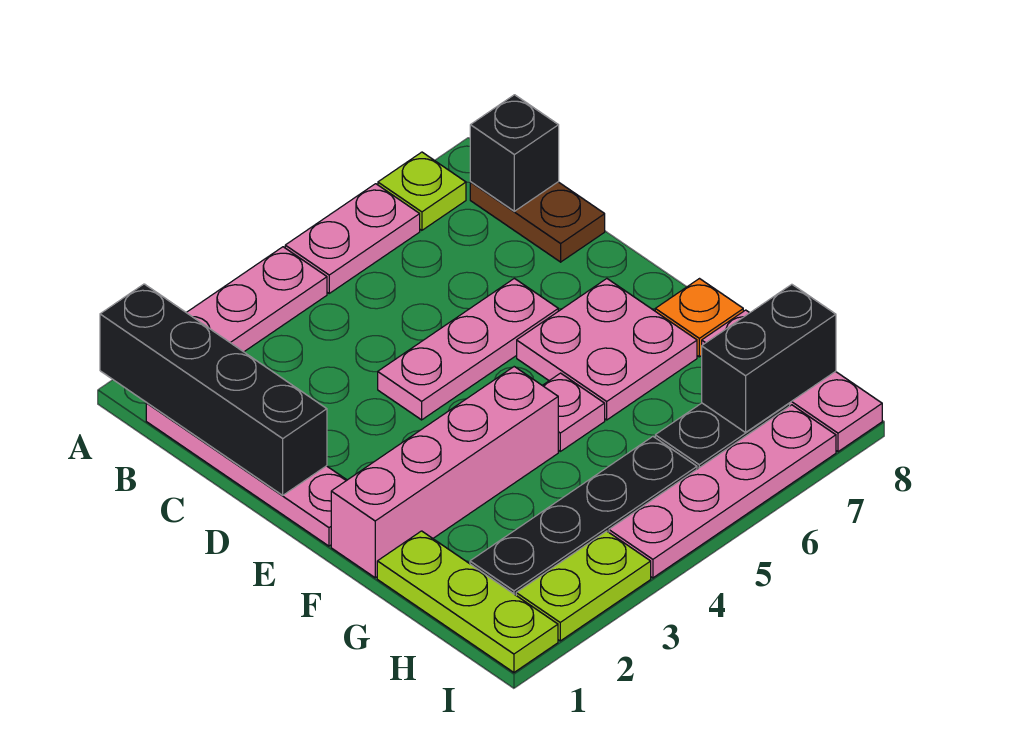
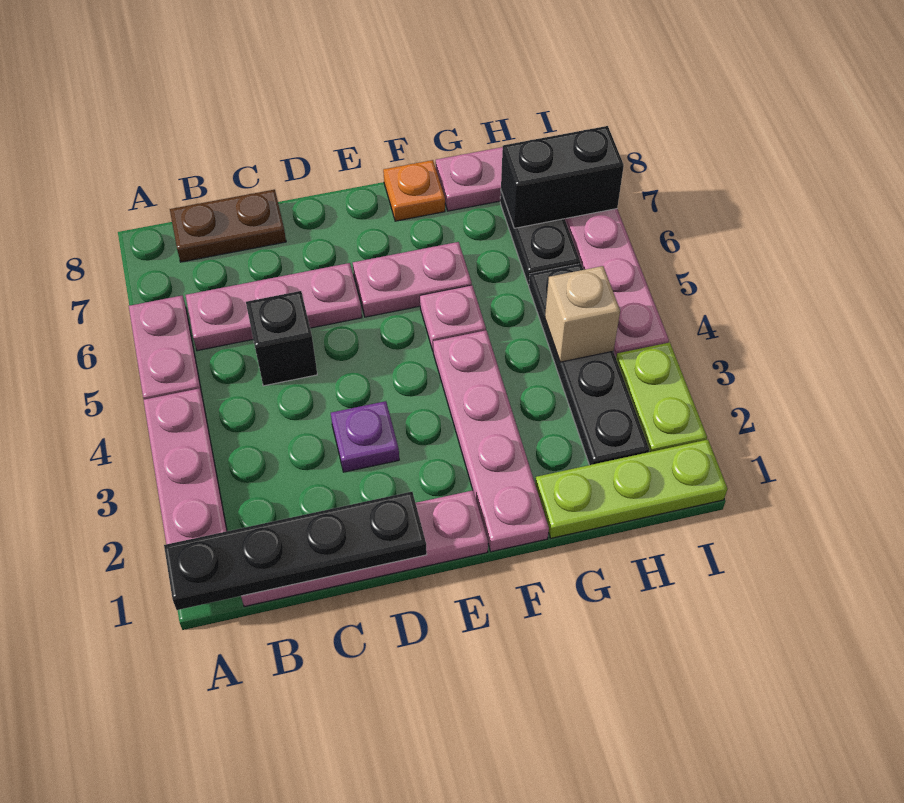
black 1x4 brick [100,284,327,495] -> black 1x4 plate [164,492,427,610]
lime 1x1 plate [378,152,466,230] -> none
black 1x1 brick [470,95,559,211] -> black 1x1 brick moved to [246,291,317,386]
none -> purple 1x1 plate [331,401,399,472]
pink 1x3 plate [378,278,558,420] -> pink 1x3 plate turned to [186,263,362,351]
pink 2x2 plate [517,279,697,420] -> pink 1x2 plate [353,242,472,317]
pink 1x4 brick [331,367,558,578] -> pink 1x4 plate [433,330,549,552]
none -> tan 1x1 brick [545,266,620,362]
black 1x2 brick [702,284,836,432] -> black 1x2 brick turned to [501,126,624,228]

